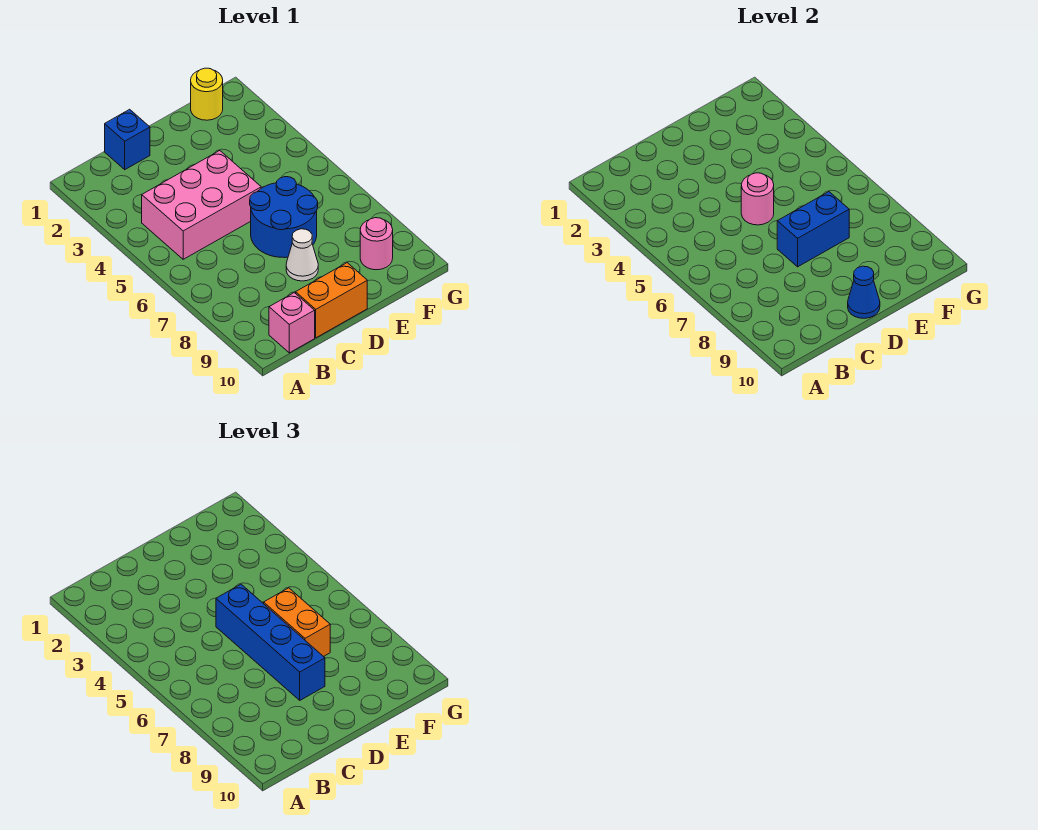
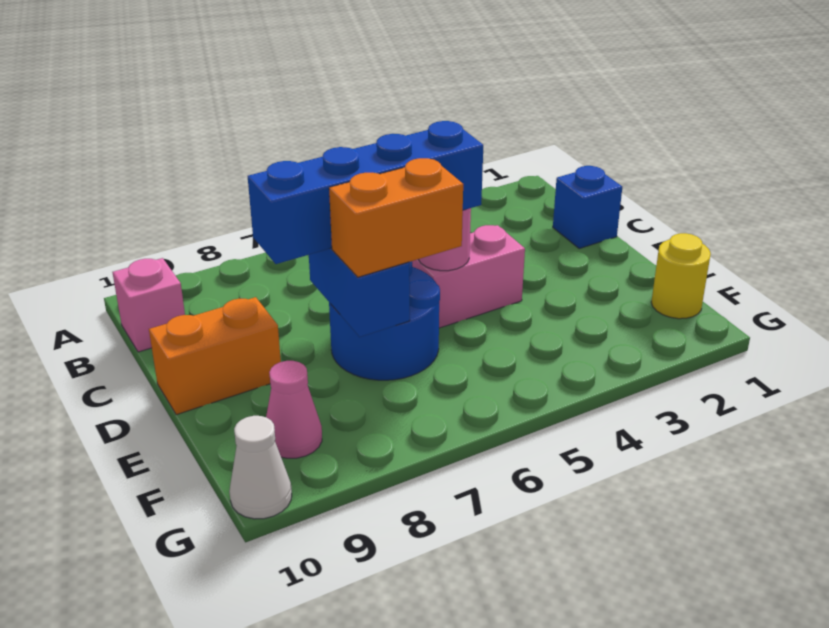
pink 2x3 brick [142,151,261,259] -> pink 1x2 brick [412,225,525,328]
orange 1x2 brick [296,263,367,338] -> orange 1x2 brick turned to [149,297,281,415]
white 1x1 cone [286,229,318,281] -> white 1x1 cone moved to [229,416,292,519]
blue 1x1 cone [848,266,880,318] -> none
pink 1x1 round brick [360,218,393,270] -> pink 1x1 cone [266,361,322,458]

